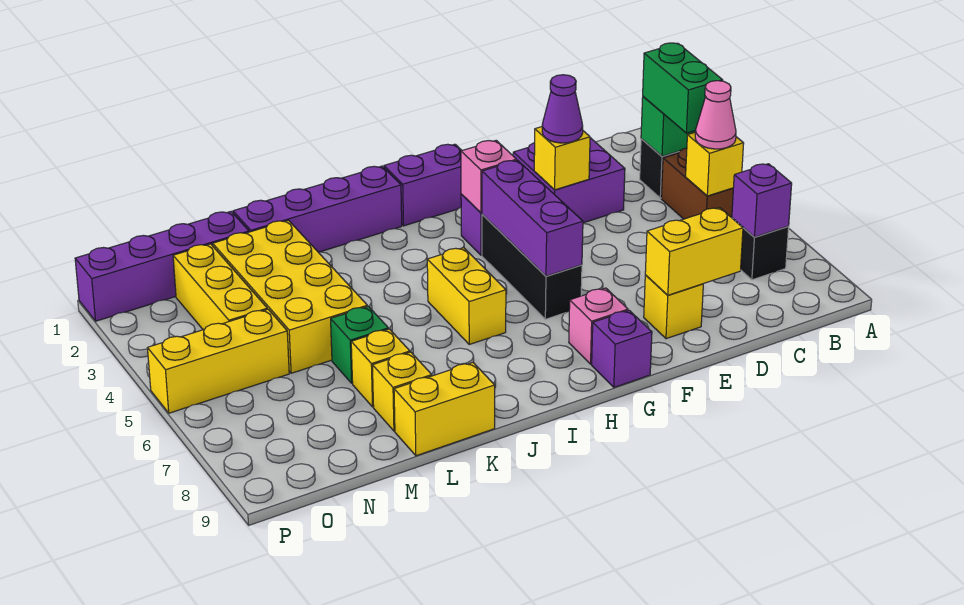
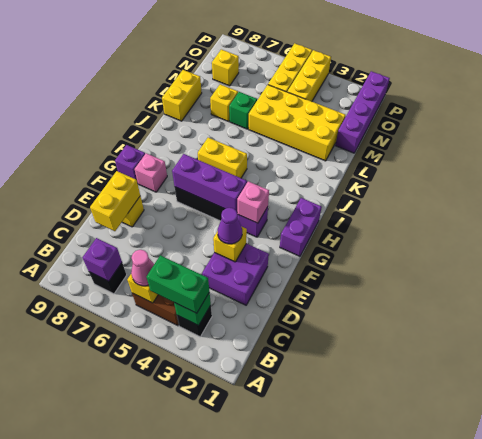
purple 1x4 brick [233,166,402,252] -> none
yellow 1x1 brick [372,352,432,431] -> yellow 1x1 brick moved to [212,49,239,86]
yellow 1x3 brick [173,244,267,330] -> yellow 1x3 brick turned to [287,50,331,101]

